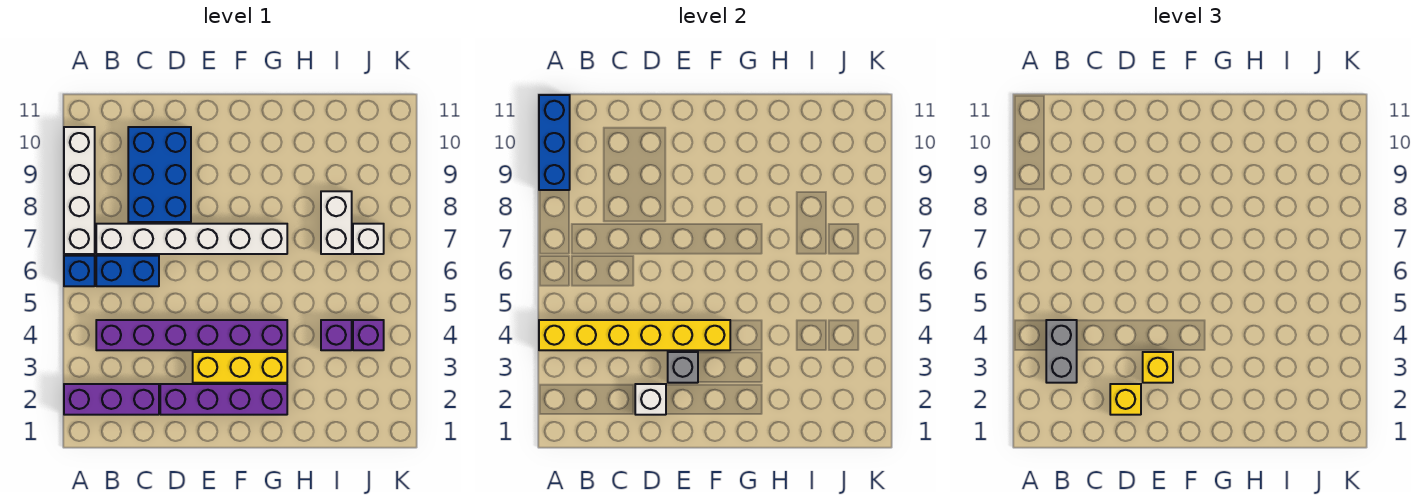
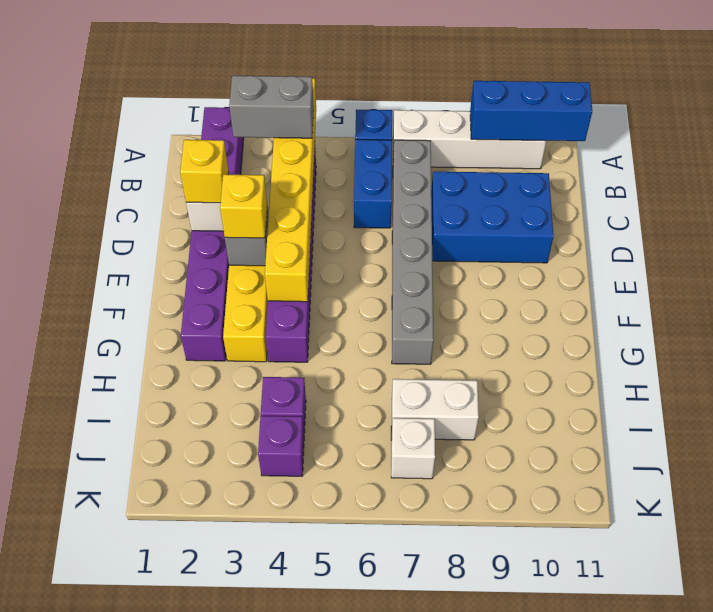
white 1x6 brick [96,224,287,254] -> grey 1x6 brick [392,140,434,364]

